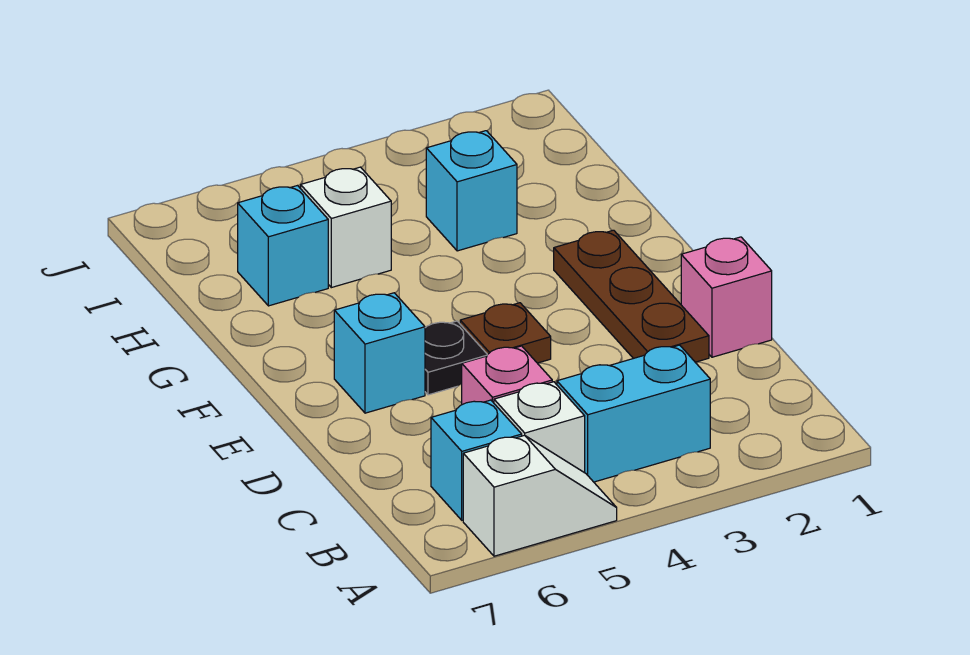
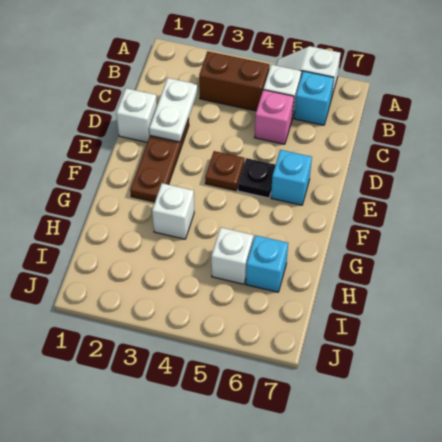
cyan 1x2 brick [557,345,710,482] -> brown 1x2 brick [199,52,269,111]
none -> white 1x2 plate [149,78,198,142]
pink 1x1 brick [681,237,772,357] -> white 1x1 brick [116,88,157,142]
none -> white 1x1 brick [152,183,194,239]
cyan 1x1 brick [426,131,517,251] -> none

